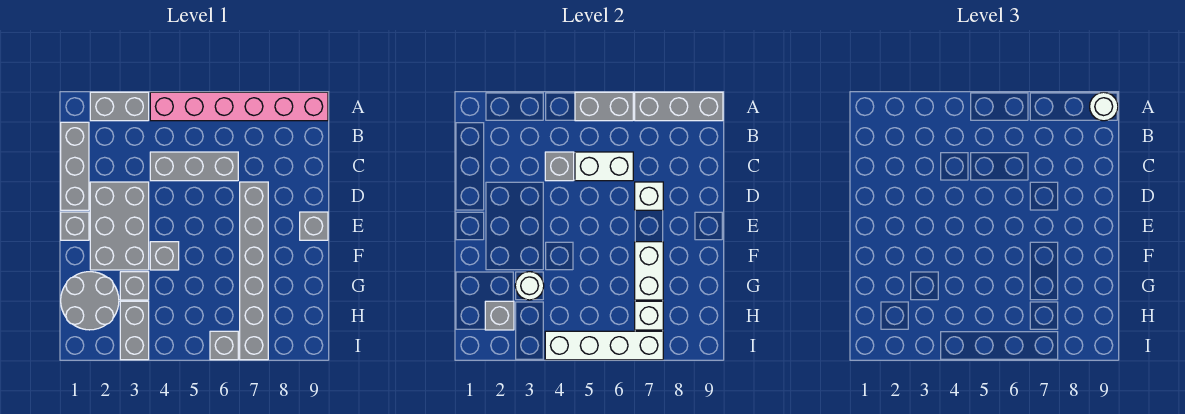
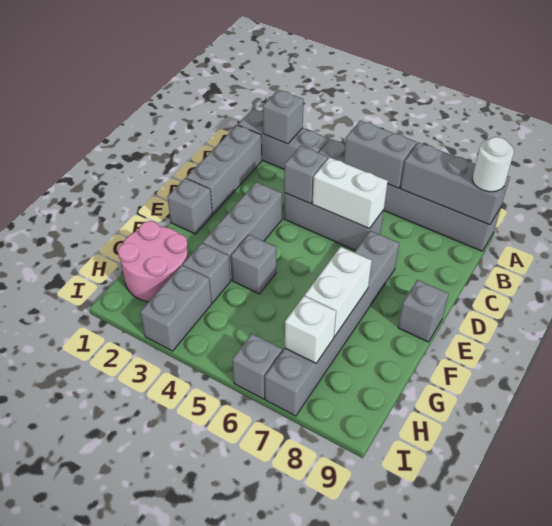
grey 1x2 brick [90,92,149,121] -> grey 1x3 brick [238,109,329,169]
pink 1x6 brick [150,92,328,121] -> grey 1x6 brick [319,139,501,251]
grey 2x3 brick [90,182,149,270] -> grey 1x3 brick [203,182,282,280]
white 1x1 brick [635,182,663,210] -> none
grey 2x2 round brick [61,272,119,330] -> pink 2x2 round brick [118,221,188,302]
white 1x1 round brick [515,272,544,300] -> none
grey 1x1 brick [485,301,514,330] -> grey 1x1 brick moved to [263,90,304,144]
white 1x4 brick [545,331,663,360] -> none

